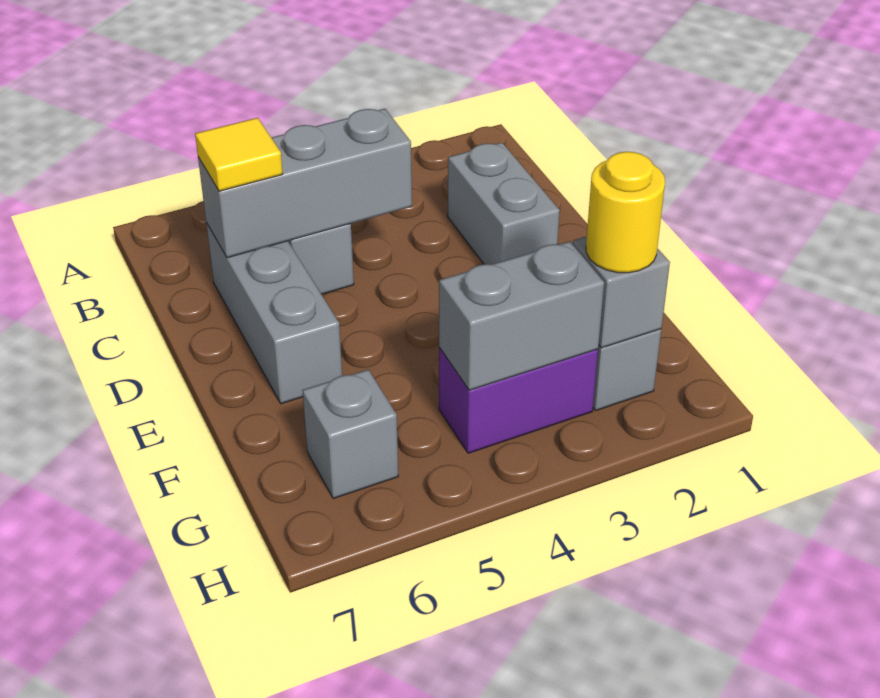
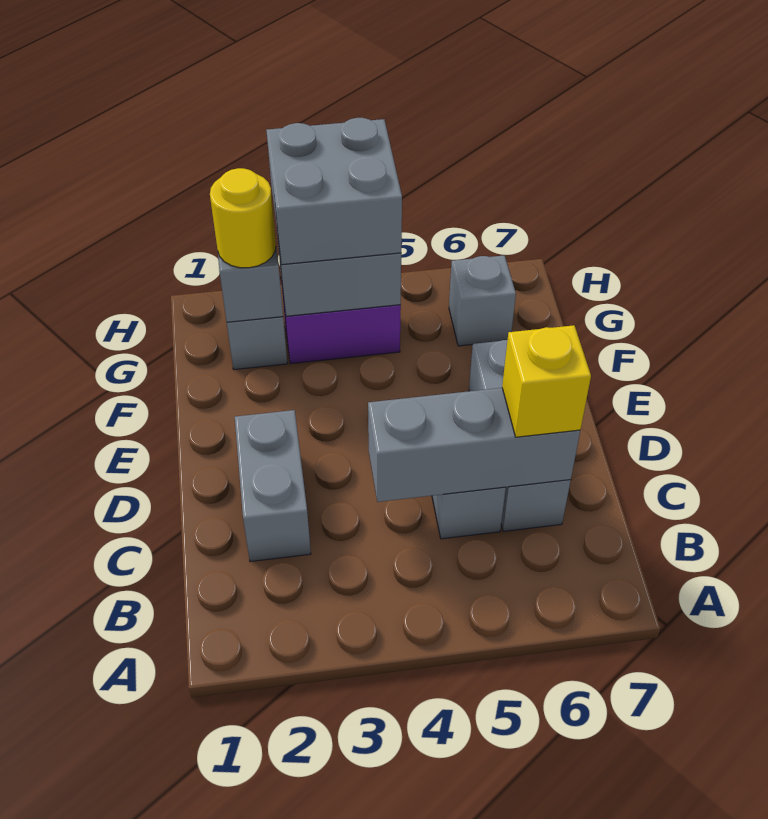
yellow 1x1 tile [195,118,283,191] -> yellow 1x1 brick [502,325,591,437]
none -> grey 2x2 brick [266,118,402,265]

